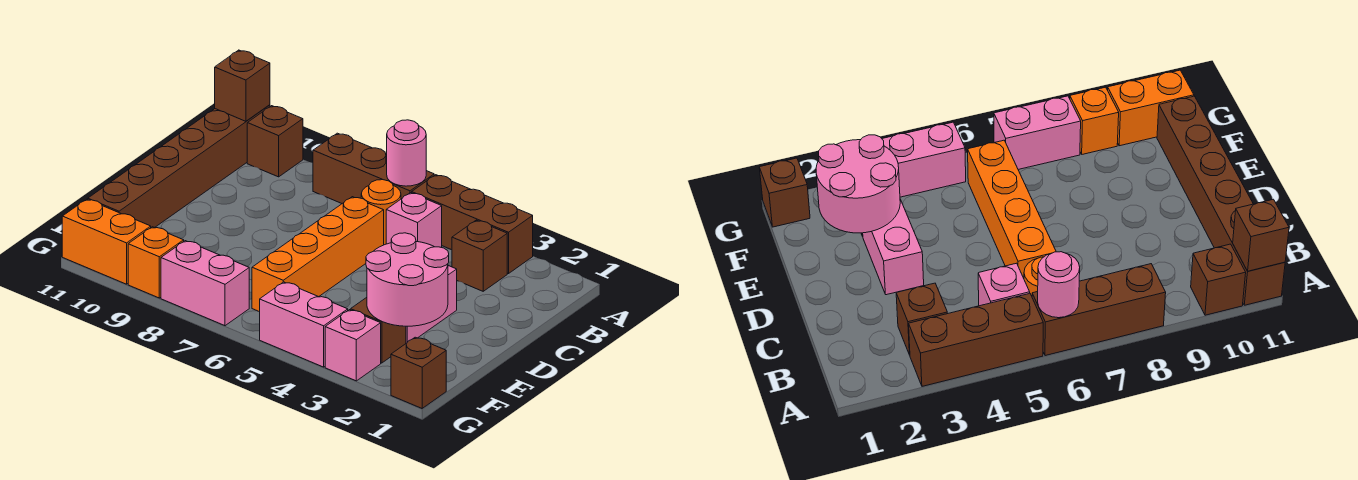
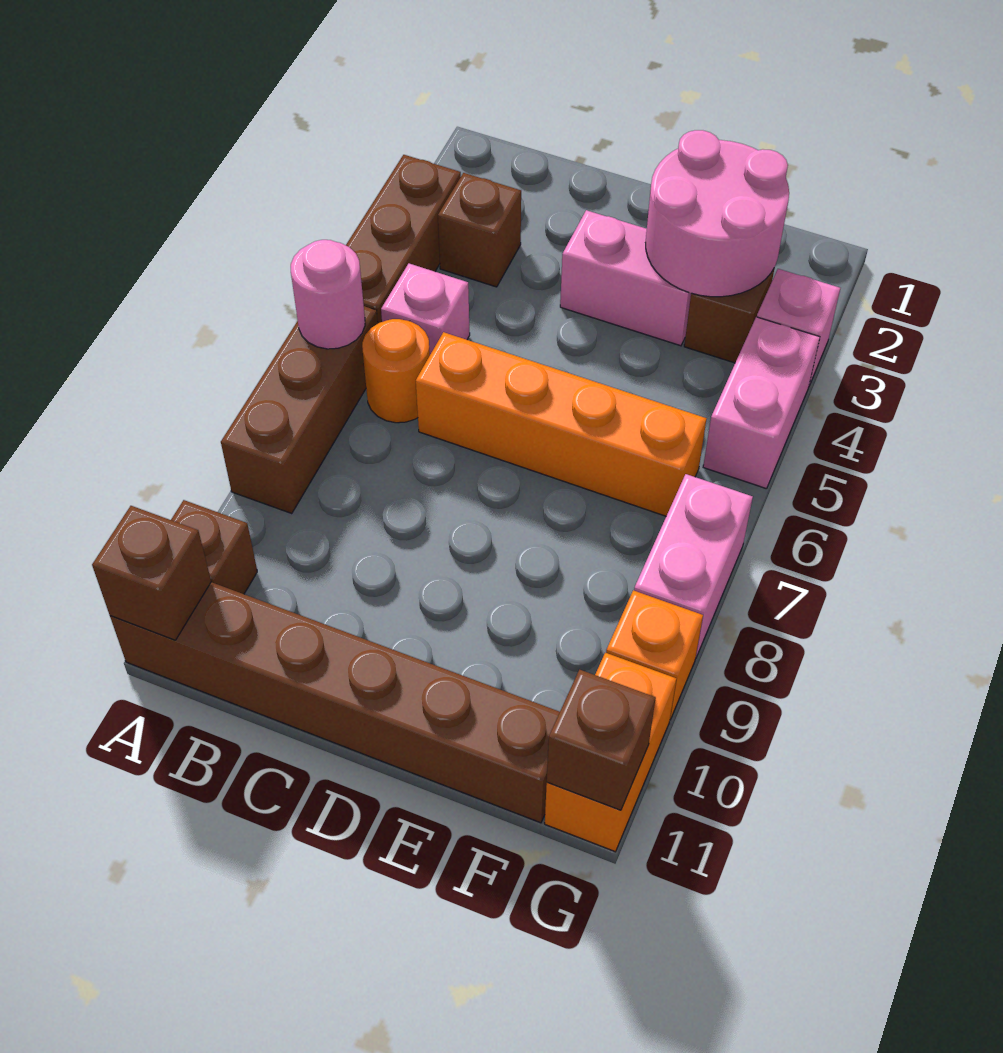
brown 1x1 brick [391,337,446,408] -> brown 1x1 brick moved to [547,670,656,810]

